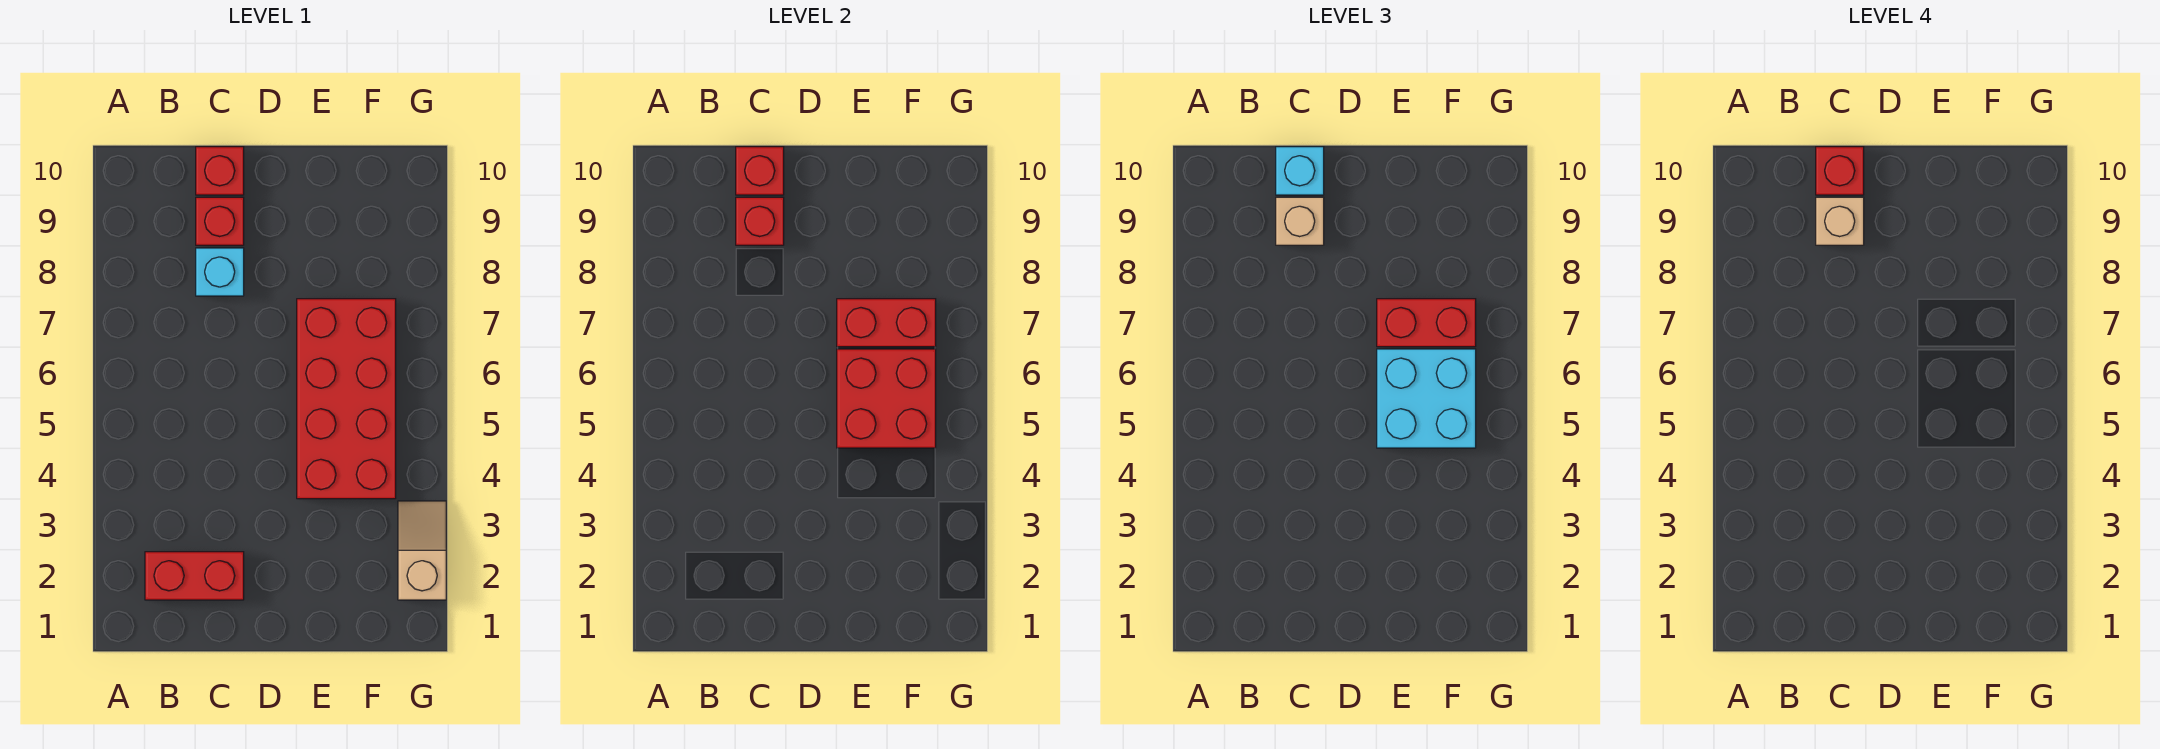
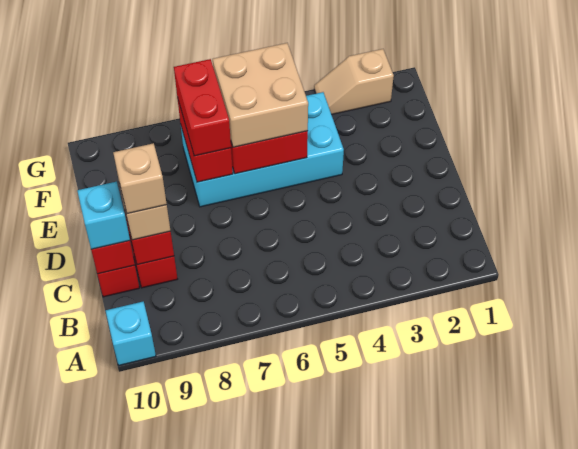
red 1x2 brick [145,552,244,600] -> none
cyan 1x1 brick [196,248,244,296] -> cyan 1x1 brick moved to [106,302,156,365]
red 1x1 brick [1816,147,1864,195] -> none
red 2x4 brick [297,299,396,499] -> cyan 2x4 brick [181,92,344,207]
cyan 2x2 brick [1377,349,1476,448] -> tan 2x2 brick [213,43,308,147]

